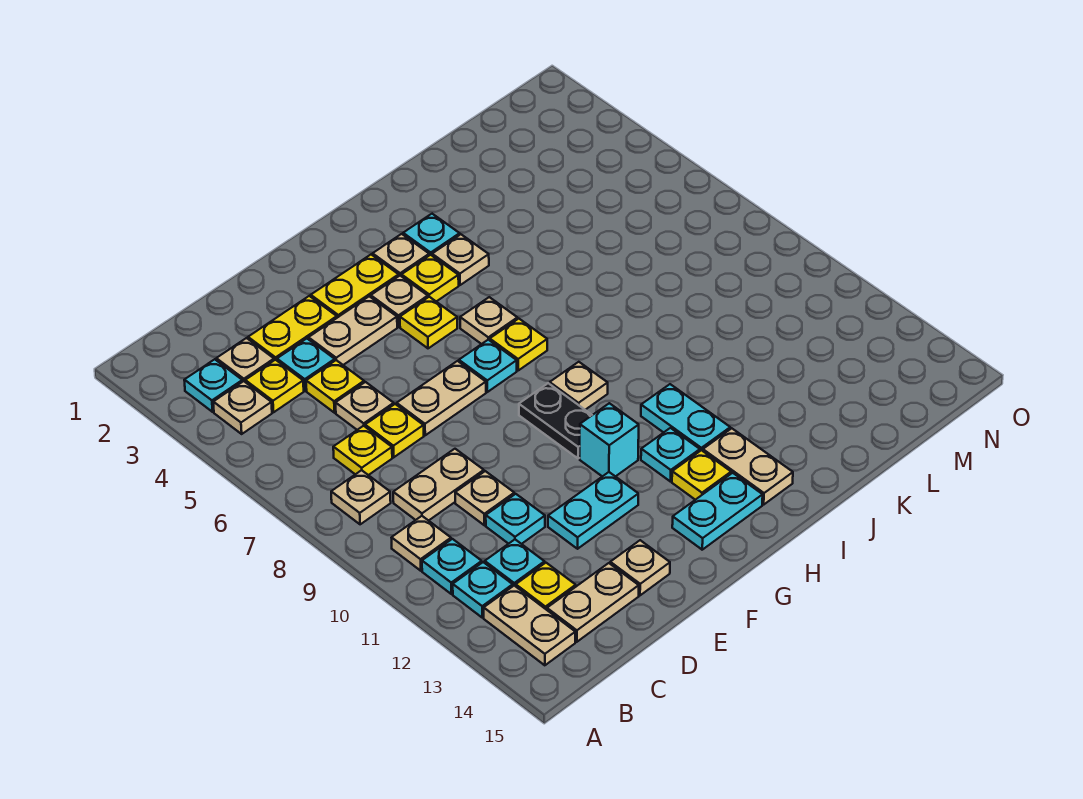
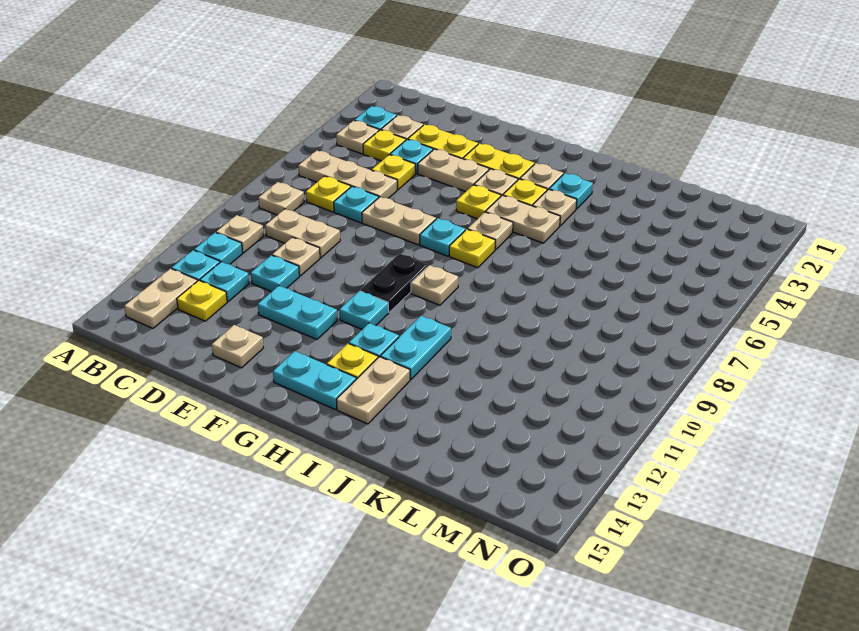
tan 1x2 plate [547,563,639,642] -> tan 1x2 plate moved to [486,195,560,243]
tan 1x1 plate [336,382,394,430] -> tan 1x3 plate [298,150,397,198]
yellow 1x1 plate [365,404,424,457] -> cyan 1x1 plate [334,186,379,223]
cyan 1x1 brick [580,403,639,477] -> cyan 1x1 plate [339,291,389,329]

